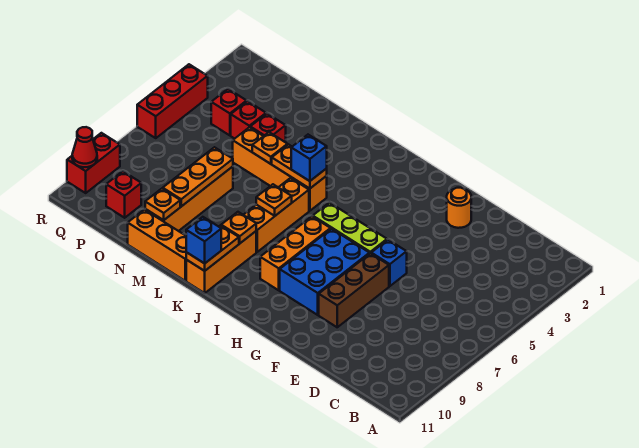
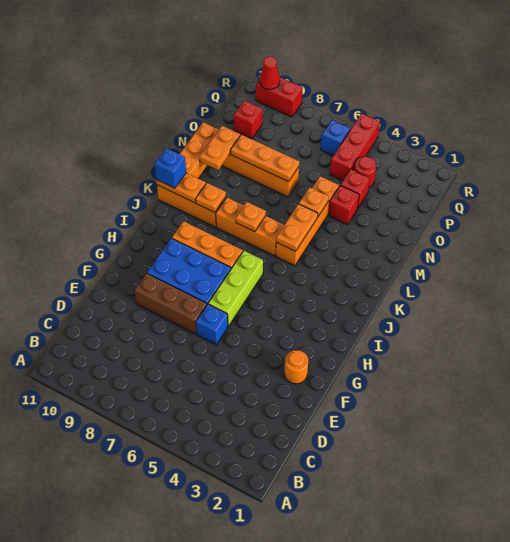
blue 1x1 brick [291,135,327,181] -> blue 1x1 brick moved to [321,120,350,156]
orange 1x1 plate [145,189,180,220] -> orange 1x2 plate [200,126,240,170]
red 1x1 brick [211,89,247,135] -> red 1x1 round brick [354,156,376,188]
red 1x3 brick [137,64,208,138] -> red 1x3 brick turned to [330,113,380,180]

